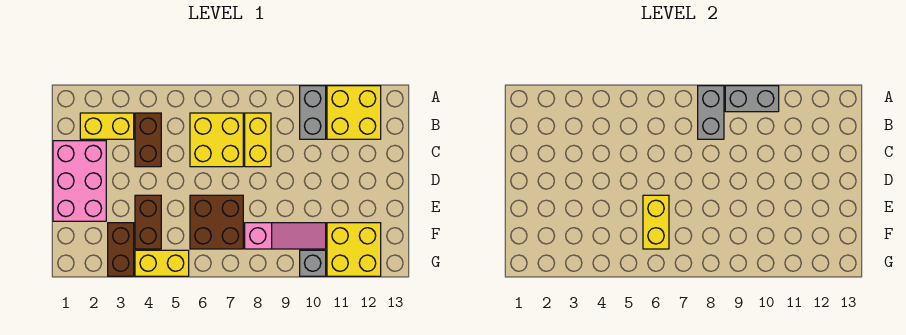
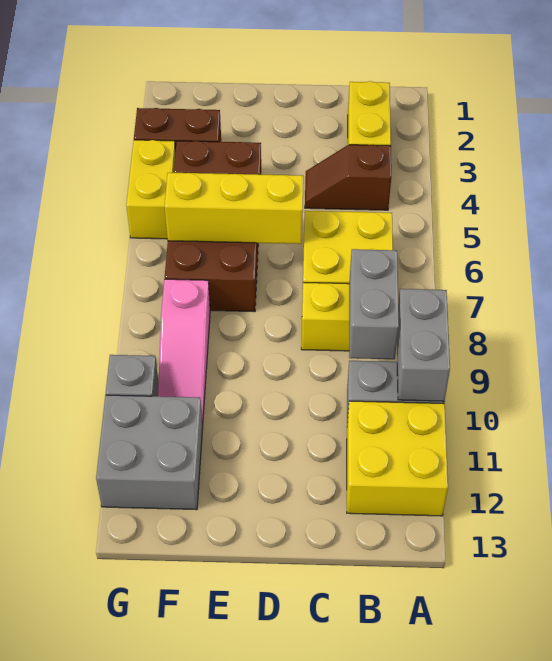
grey 1x2 brick [698,86,724,139] -> grey 1x2 brick turned to [349,249,399,359]
brown 1x2 brick [135,113,161,167] -> brown 1x2 slope [305,145,391,210]
pink 2x3 brick [53,141,106,221] -> none
yellow 1x2 brick [643,195,669,249] -> yellow 1x3 brick [165,173,303,244]
yellow 2x2 brick [327,223,381,276] -> grey 2x2 brick [96,395,203,510]

